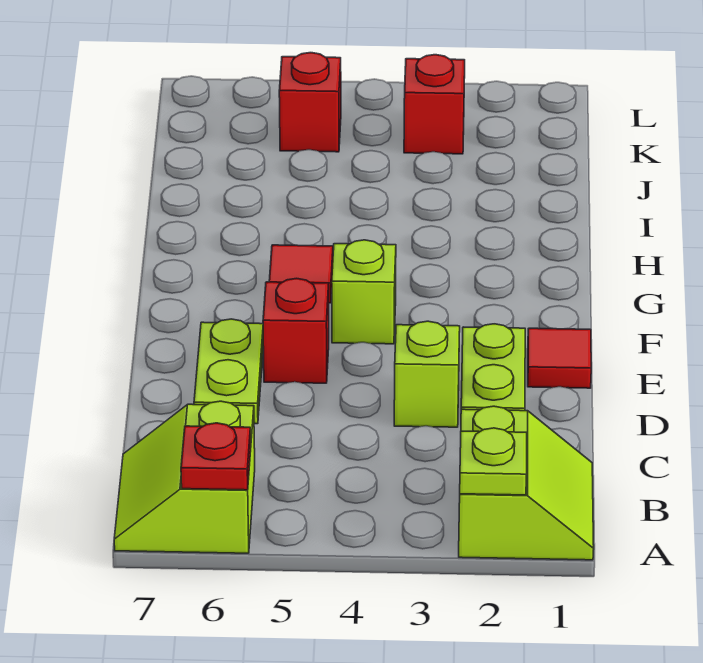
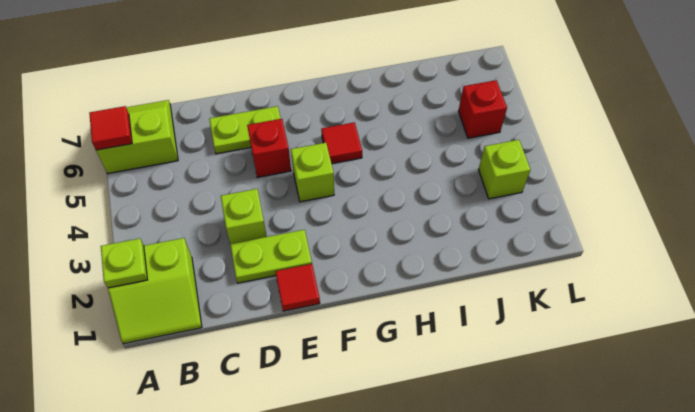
red 1x1 plate [181,423,251,490] -> red 1x1 tile [89,106,132,150]
red 1x1 brick [404,55,465,154] -> lime 1x1 brick [479,140,531,199]

